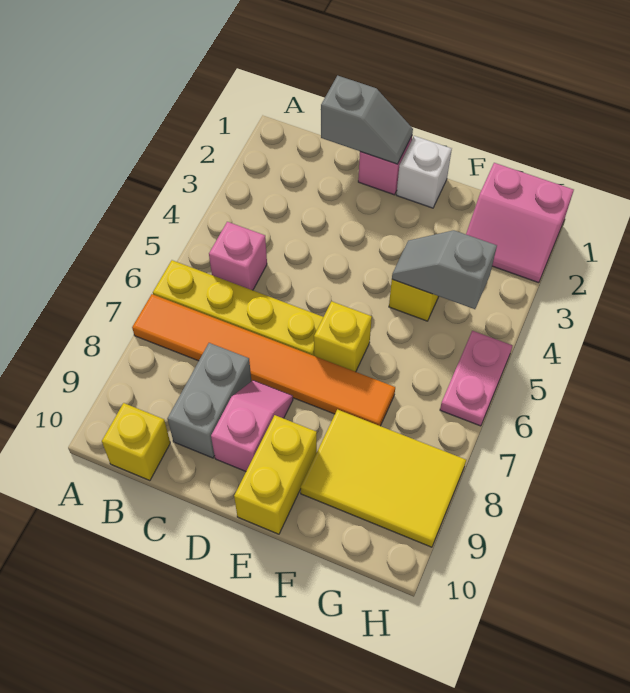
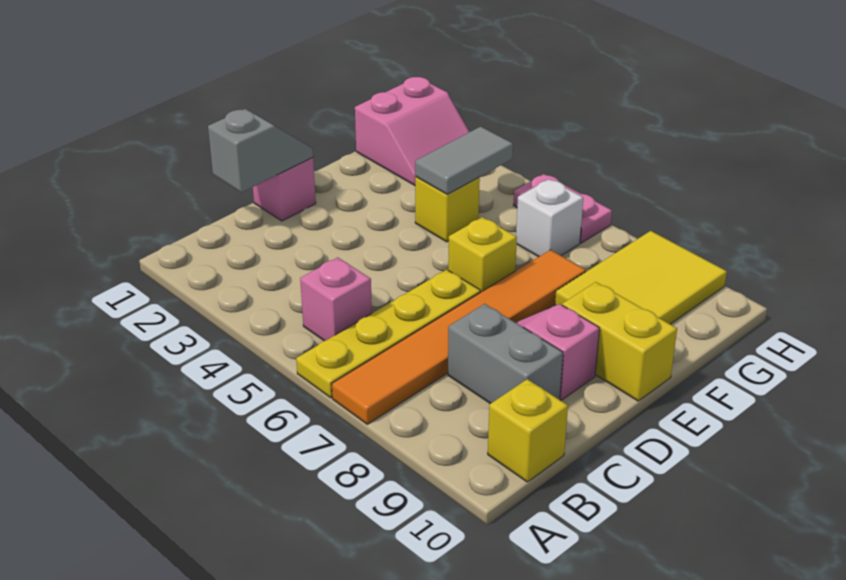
white 1x1 brick [396,136,452,208] -> white 1x1 brick moved to [516,179,583,257]
grey 1x2 slope [392,230,497,309] -> grey 1x2 tile [415,127,513,194]

